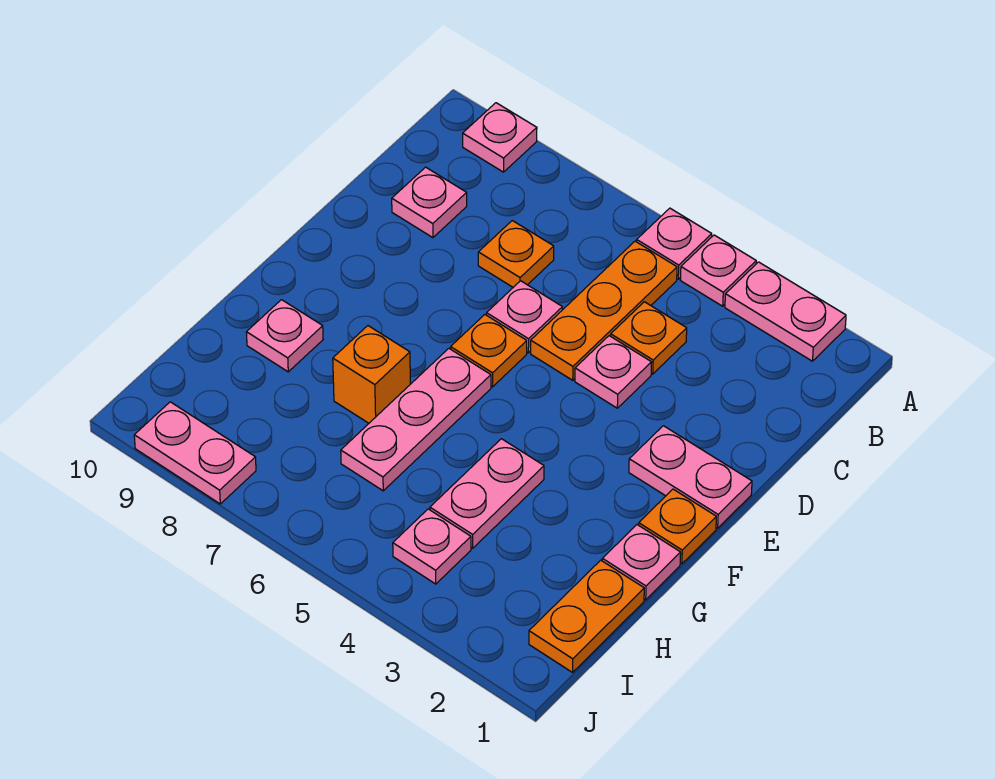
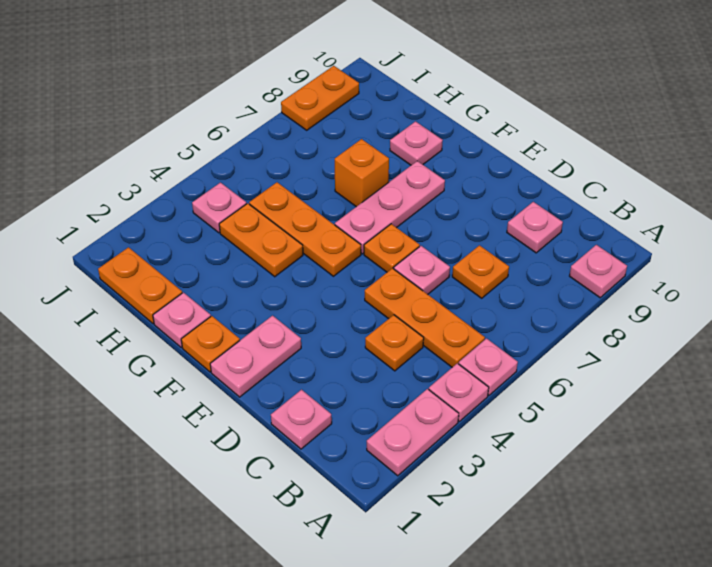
pink 1x1 plate [575,336,652,408] -> pink 1x1 plate moved to [271,390,332,449]
none -> orange 1x3 plate [249,182,361,276]
pink 1x3 plate [341,348,491,491] -> pink 1x3 plate turned to [335,161,445,254]
pink 1x2 plate [430,439,544,548] -> orange 1x2 plate [219,203,303,277]
pink 1x2 plate [134,402,256,504] -> orange 1x2 plate [281,66,359,130]

